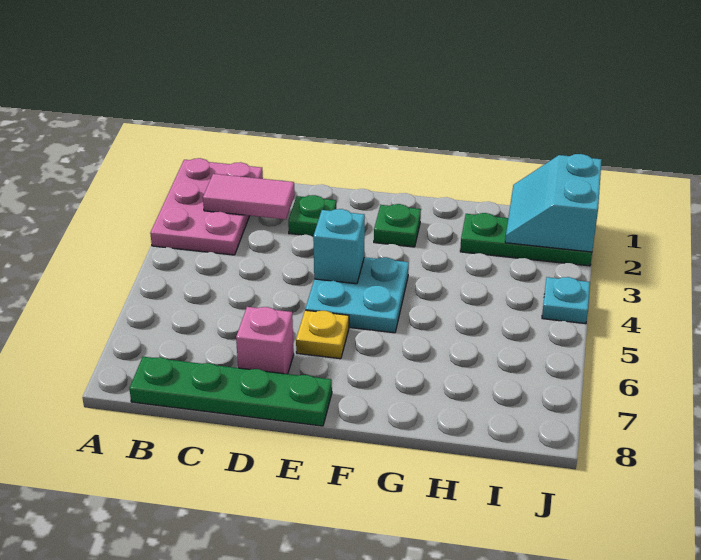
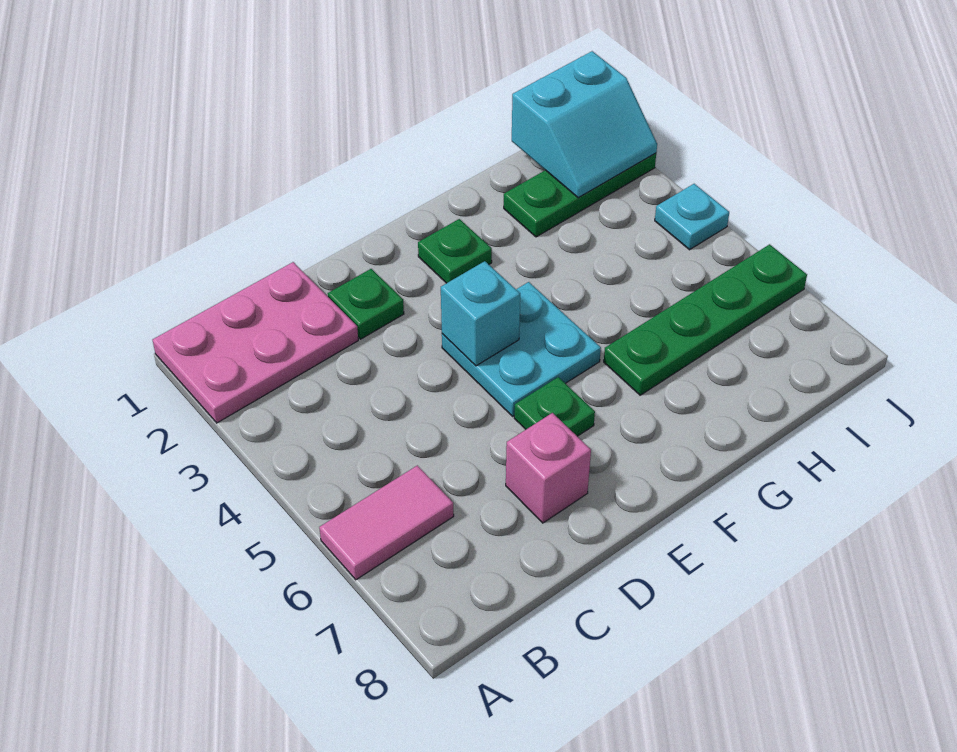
pink 2x3 plate [150,158,263,255] -> pink 2x3 plate turned to [153,262,358,423]
pink 1x2 tile [203,174,295,219] -> pink 1x2 tile moved to [319,465,454,580]
green 1x4 plate [129,357,332,426] -> green 1x4 plate moved to [604,244,807,395]
yellow 1x1 plate [296,310,349,359] -> green 1x1 plate [514,377,595,436]
cyan 2x2 slope [505,154,602,252] -> cyan 2x2 slope turned to [512,51,657,198]

